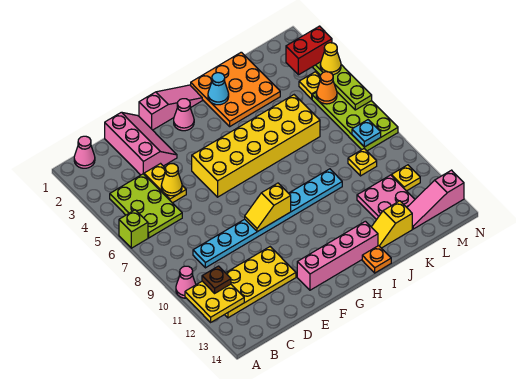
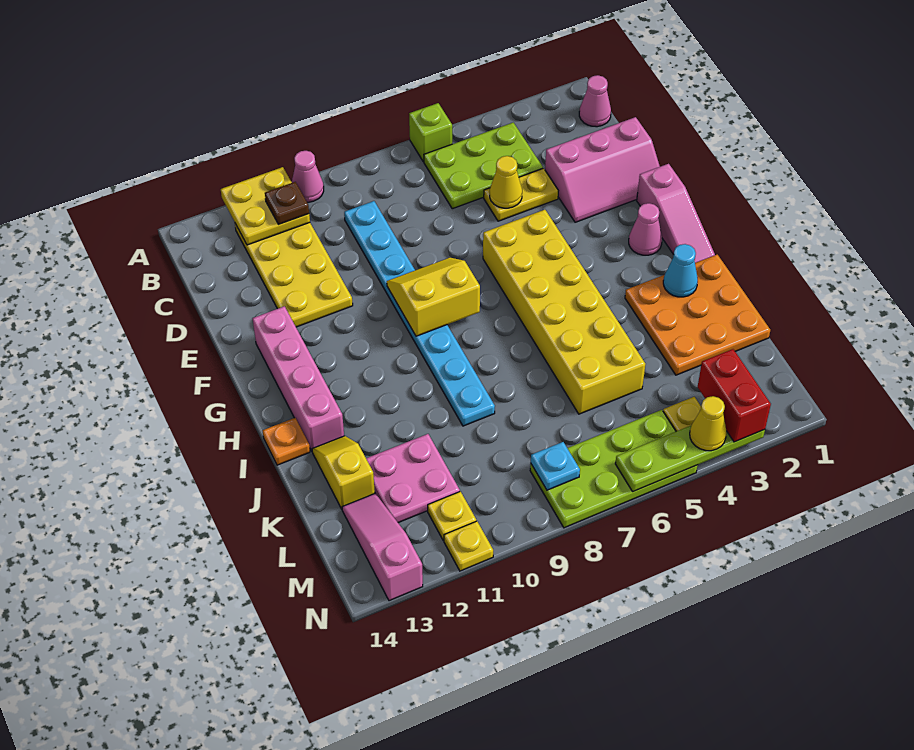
yellow 1x2 slope [245,183,291,232] -> yellow 2x2 slope [387,258,480,336]
yellow 1x1 plate [348,149,377,176] -> yellow 1x1 plate moved to [444,521,493,571]
orange 1x1 cone [316,72,337,104] -> none

